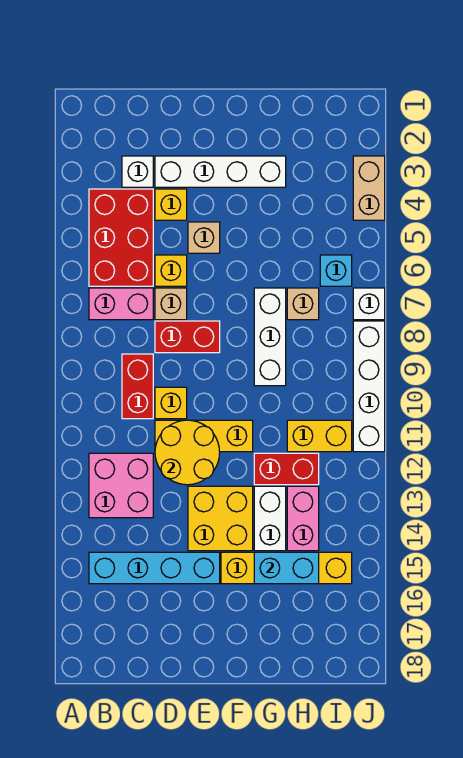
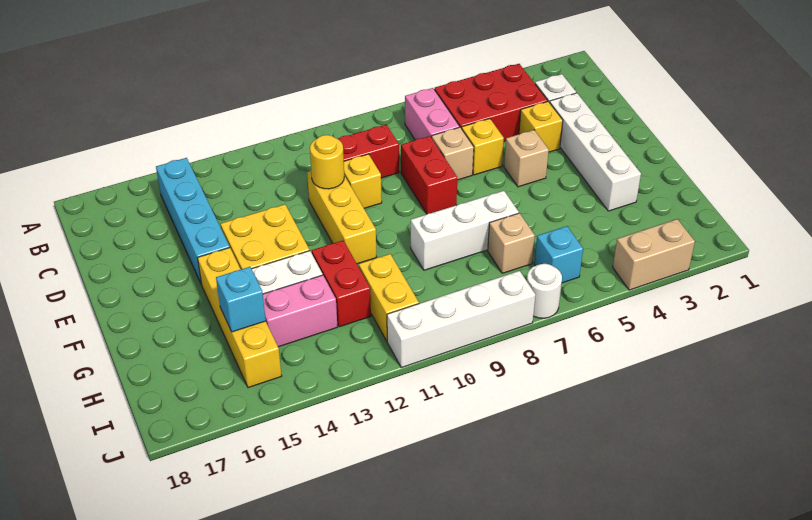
pink 2x2 brick [89,453,153,518] -> none
yellow 2x2 round brick [155,420,220,485] -> yellow 1x1 round brick [310,135,344,189]
cyan 1x2 brick [254,552,319,584] -> cyan 1x1 brick [216,267,266,332]
white 1x1 brick [353,288,385,320] -> white 1x1 round brick [527,264,562,318]

